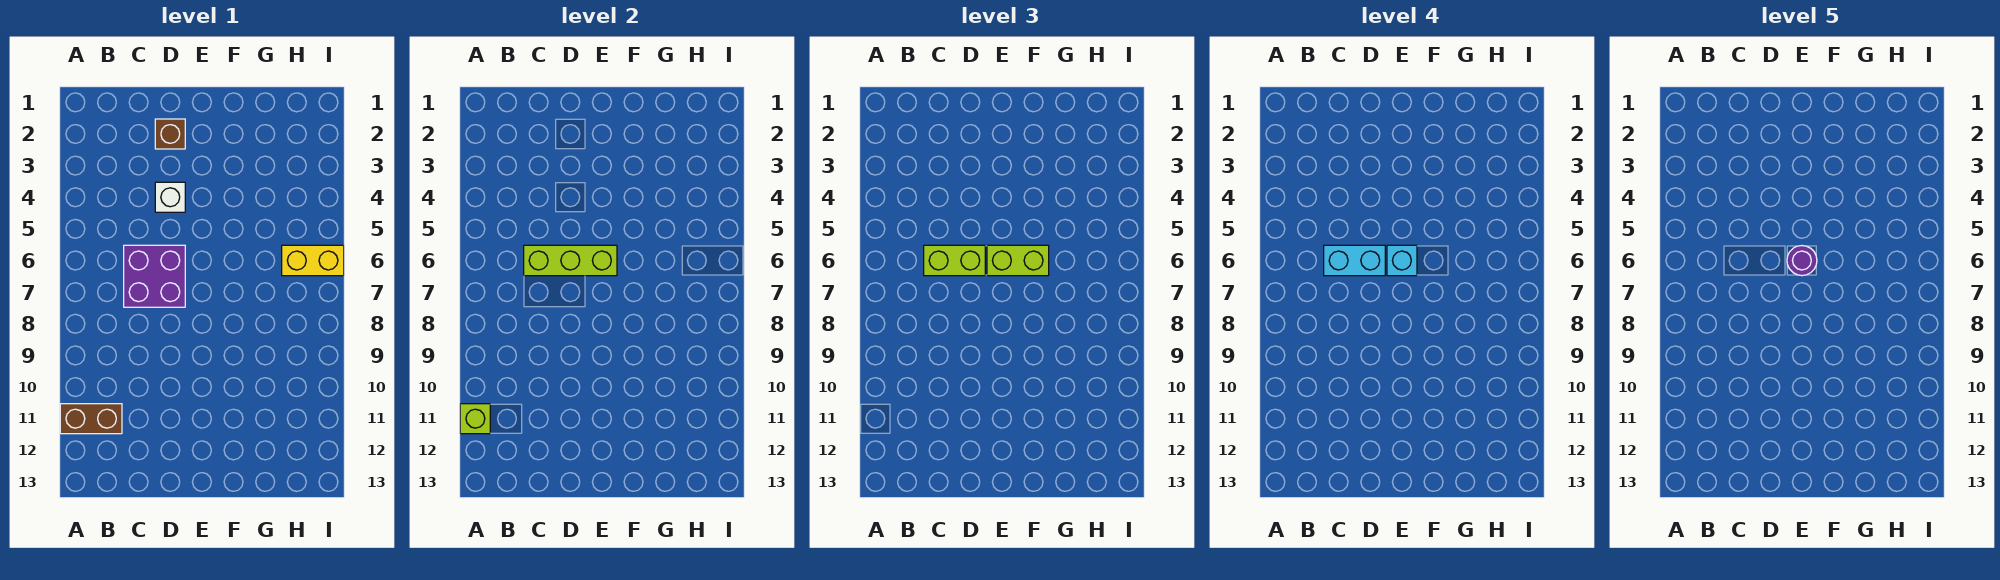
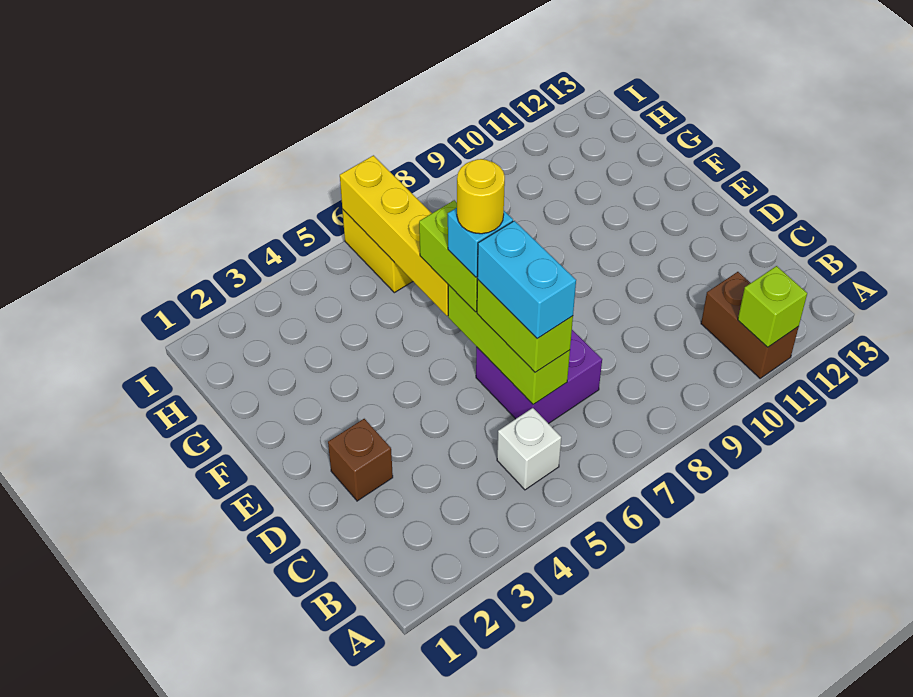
white 1x1 brick [155,182,185,212] -> white 1x1 brick moved to [497,408,561,490]
purple 1x1 round brick [1787,246,1817,276] -> yellow 1x1 round brick [457,159,505,234]
none -> yellow 1x4 brick [340,155,448,316]

